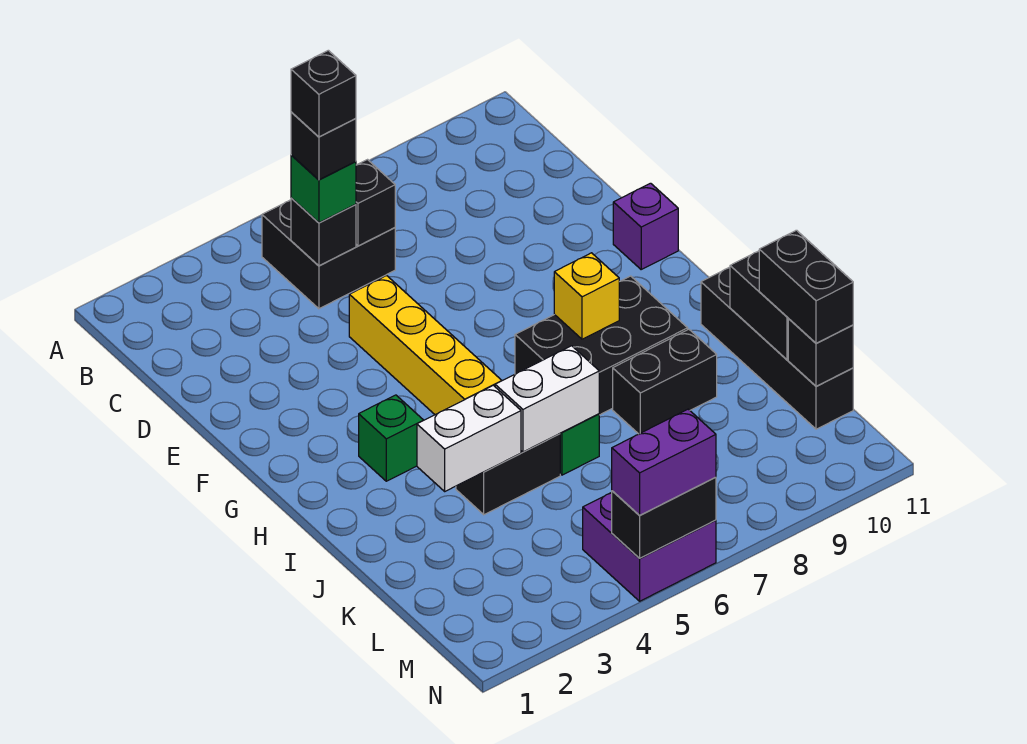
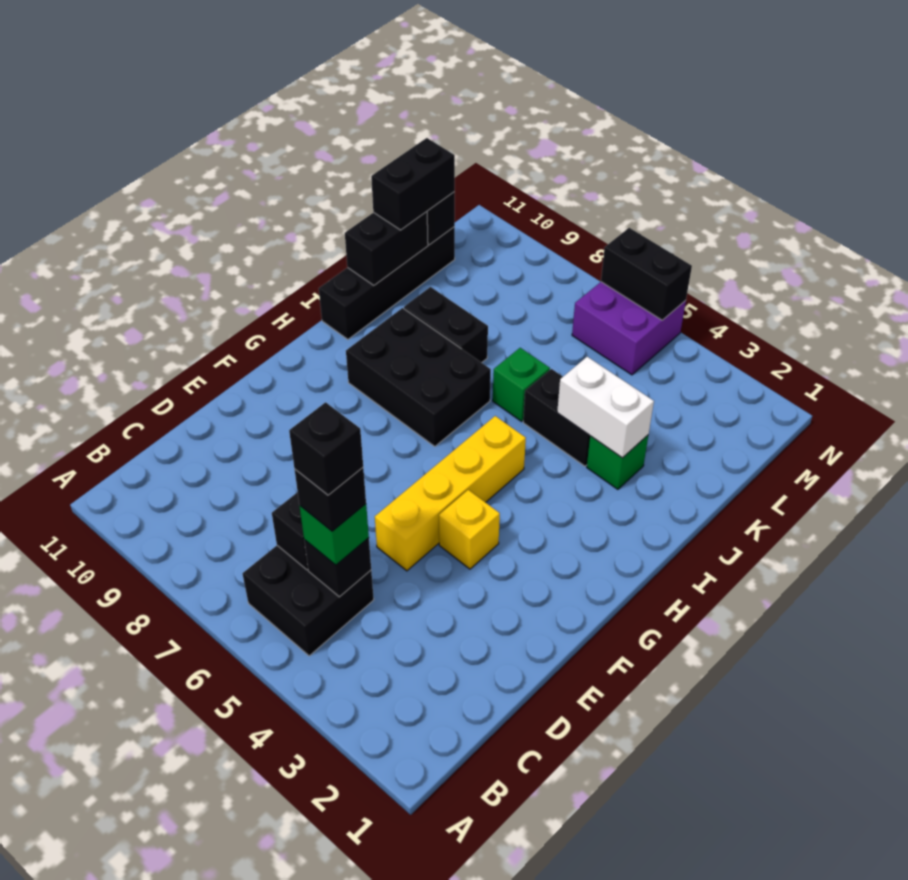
purple 1x1 brick [613,183,678,269] -> none
green 1x1 brick [359,395,423,481] -> green 1x1 brick moved to [587,435,648,489]
yellow 1x1 brick [554,253,619,339] -> yellow 1x1 brick moved to [439,490,500,569]
white 1x2 brick [495,346,599,452] -> none
purple 1x2 brick [612,409,716,515] -> none

